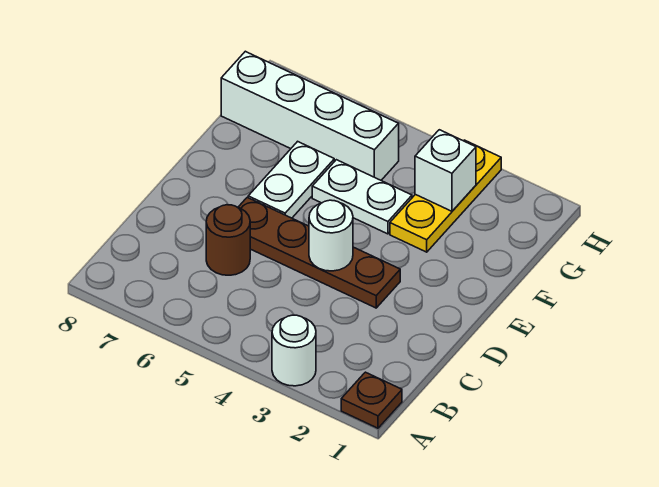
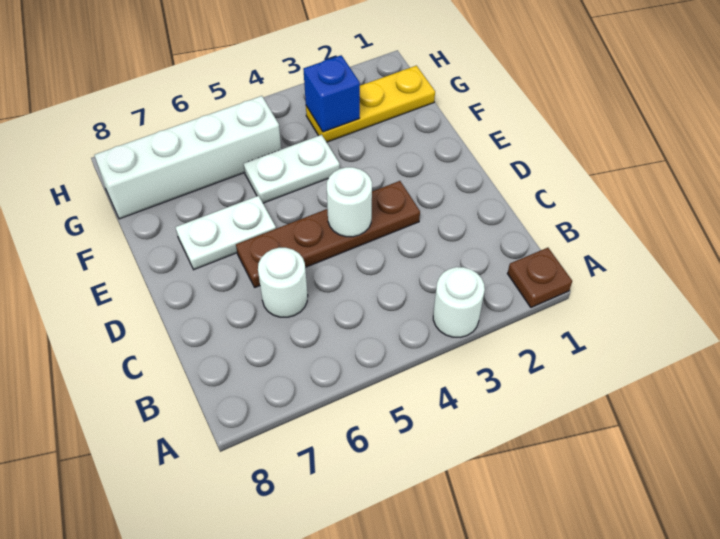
brown 1x1 round brick [206,205,250,275] -> white 1x1 round brick [258,248,308,317]
white 1x2 plate [248,141,334,218] -> white 1x2 plate turned to [175,196,276,270]
yellow 1x3 plate [390,140,501,252] -> yellow 1x3 plate turned to [306,66,435,142]
white 1x1 brick [415,130,476,211] -> blue 1x1 brick [303,55,360,132]

